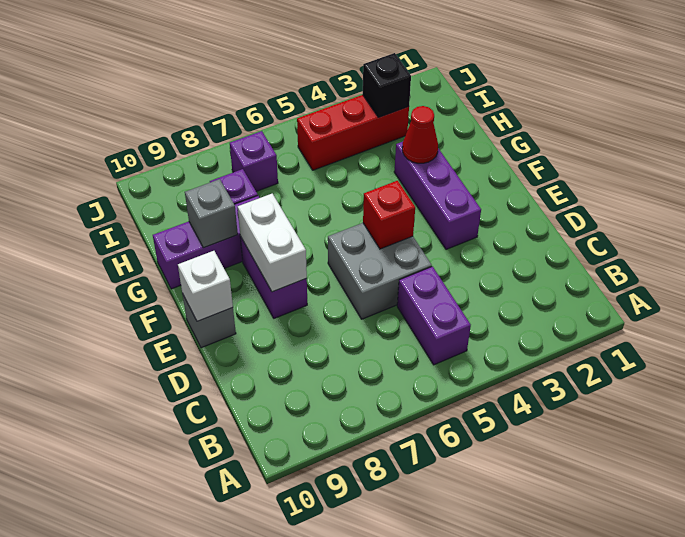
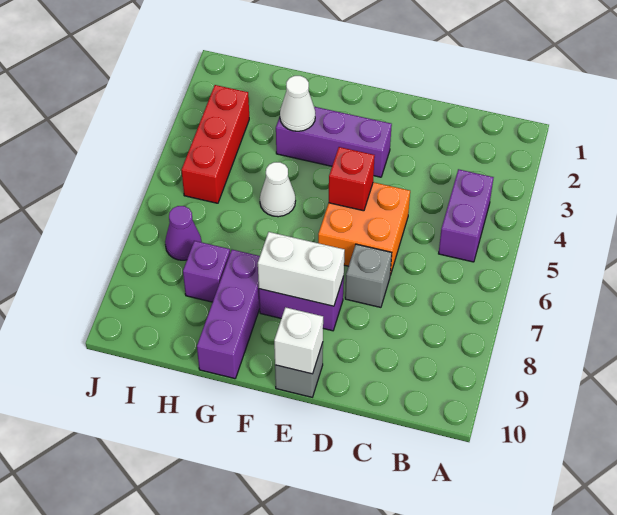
purple 1x2 brick [397,267,471,365] -> purple 1x2 brick turned to [439,169,494,262]
grey 2x2 brick [328,223,432,319] -> orange 2x2 brick [318,182,410,275]
red 1x1 cone [402,106,438,163] -> white 1x1 cone [280,76,315,131]
none -> white 1x1 cone [260,162,296,217]
grey 1x1 brick [185,179,238,248] -> grey 1x1 brick moved to [345,244,392,307]
black 1x1 brick [363,53,411,117] -> none
purple 1x1 brick [230,131,278,191] -> purple 1x1 cone [165,206,201,260]

